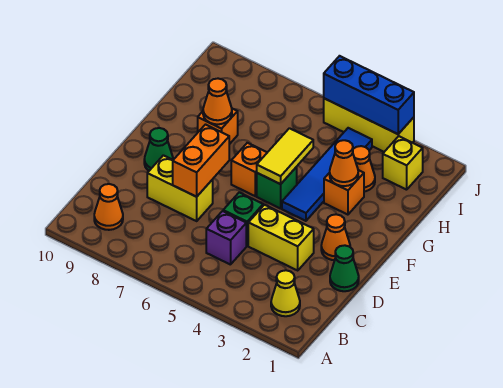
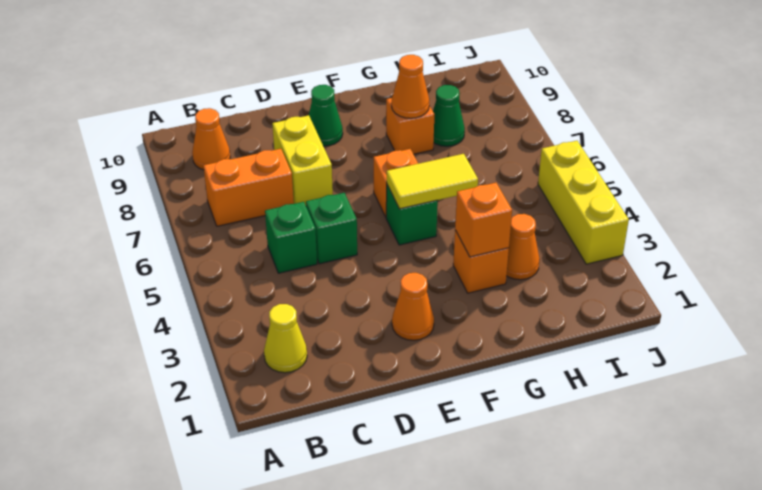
purple 1x1 brick [206,211,246,265] -> green 1x1 brick [265,202,317,273]
green 1x1 cone [330,245,359,291] -> green 1x1 cone moved to [433,85,465,146]
yellow 1x2 brick [248,205,314,270] -> none
orange 1x2 brick [173,125,229,197] -> orange 1x2 brick moved to [203,149,294,226]
blue 1x4 tile [282,128,372,221] -> none
orange 1x1 cone [330,140,358,186] -> orange 1x1 brick [455,183,512,257]
yellow 1x1 brick [383,136,423,190] -> none
blue 1x3 brick [324,56,414,134] -> none

